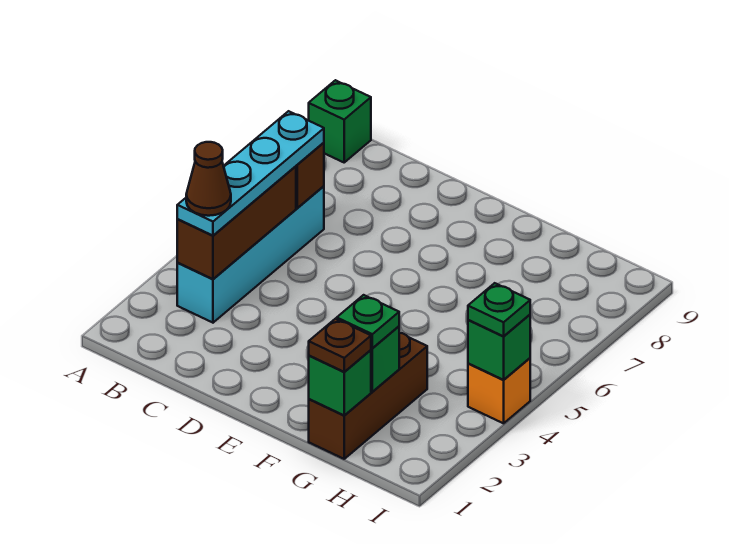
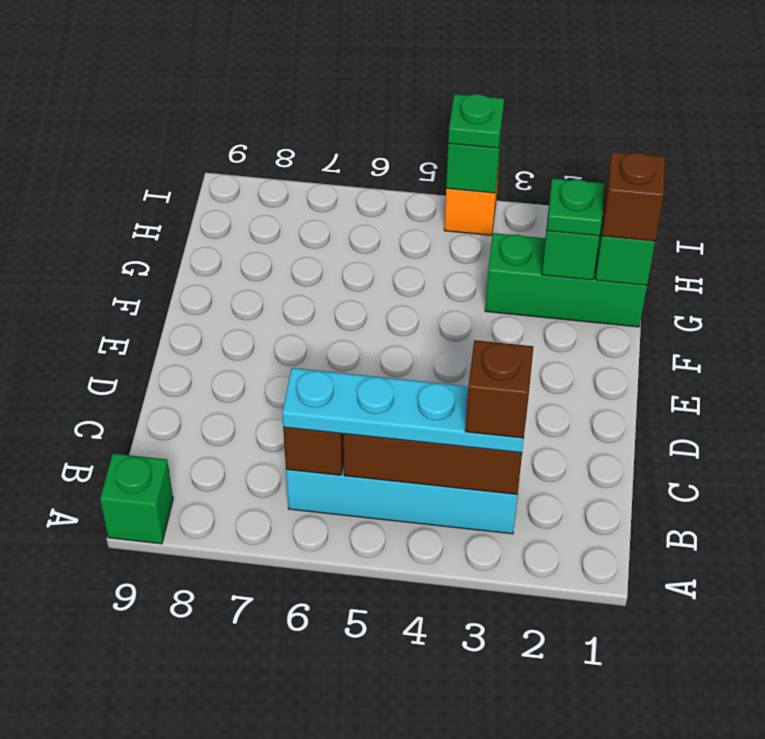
brown 1x1 cone [186,142,231,216] -> brown 1x1 brick [465,340,533,438]
brown 1x3 brick [309,333,427,459] -> green 1x3 brick [485,233,647,327]
brown 1x1 plate [309,319,371,372] -> brown 1x1 brick [602,152,665,241]

